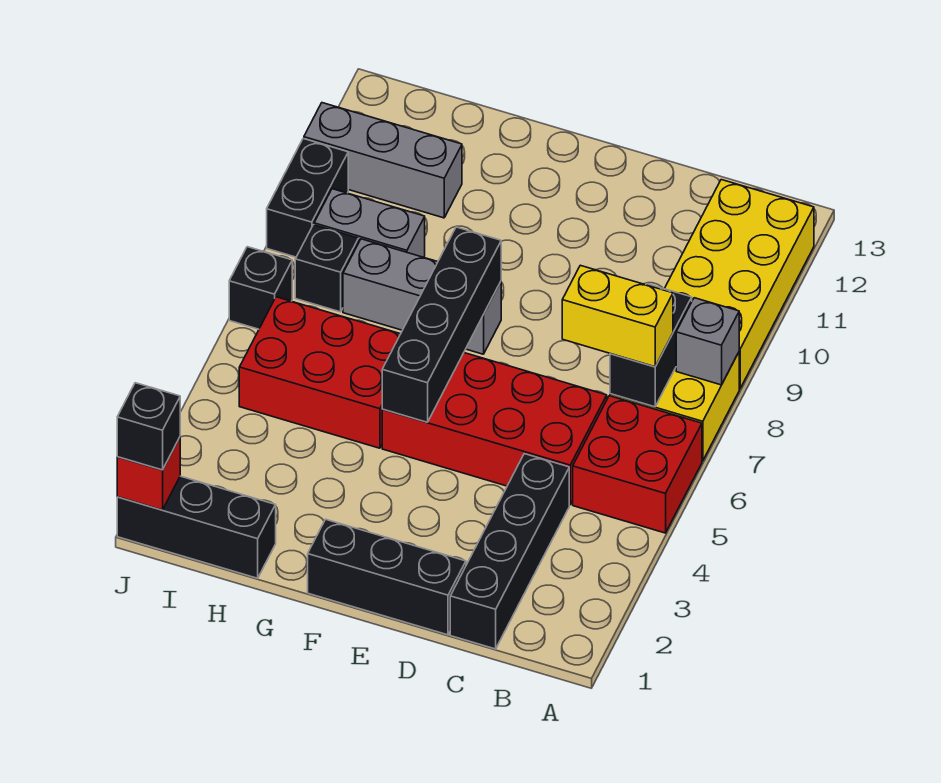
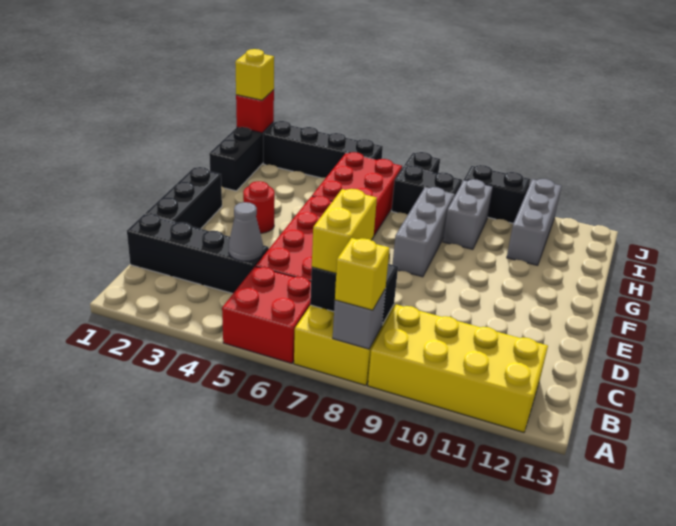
none -> yellow 1x1 brick [335,238,389,310]
none -> grey 1x1 cone [229,202,263,261]
none -> red 1x1 round brick [243,181,275,233]
black 1x4 brick [382,227,501,422] -> black 1x4 brick moved to [263,121,383,178]
black 1x1 brick [295,225,359,312] -> black 1x2 brick [392,166,462,214]
black 1x1 brick [117,383,180,470] -> yellow 1x1 brick [235,49,274,100]

